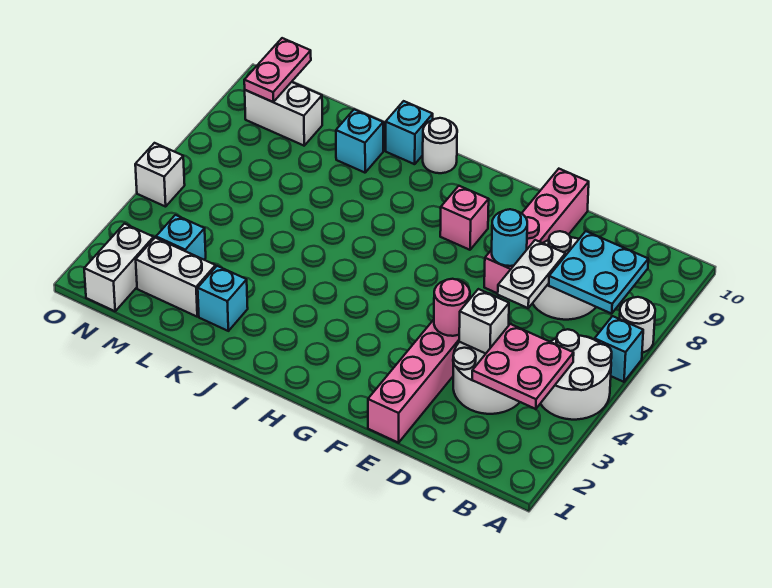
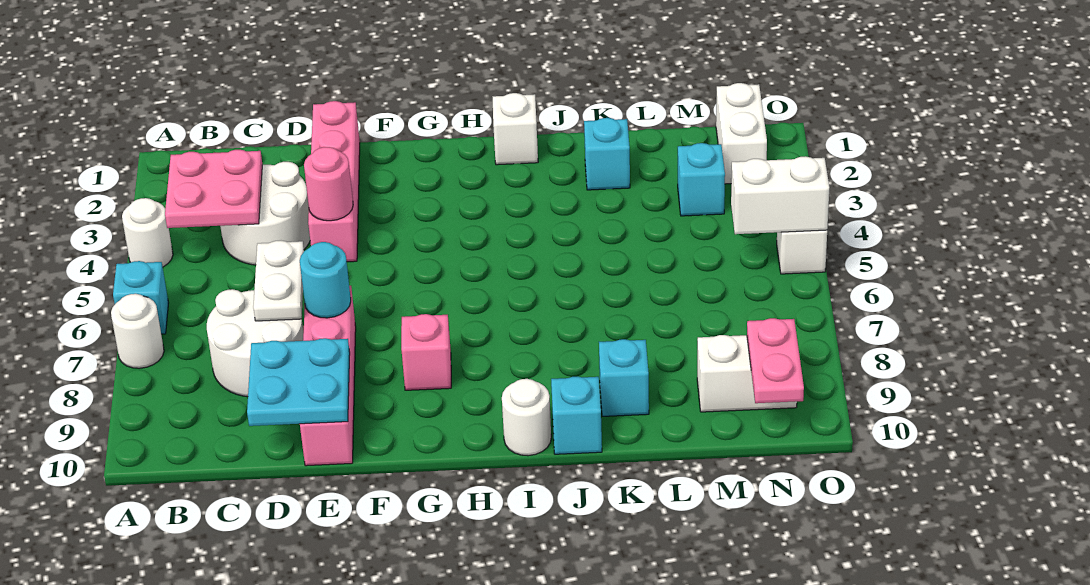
white 2x2 round brick [540,329,612,420] -> white 1x1 round brick [122,198,173,267]
cyan 2x2 plate [549,231,648,314] -> cyan 2x2 plate moved to [247,338,350,426]
white 1x1 brick [459,289,509,354] -> white 1x1 brick moved to [493,93,538,165]
white 1x2 brick [136,238,216,317] -> white 1x2 brick moved to [731,156,829,234]

